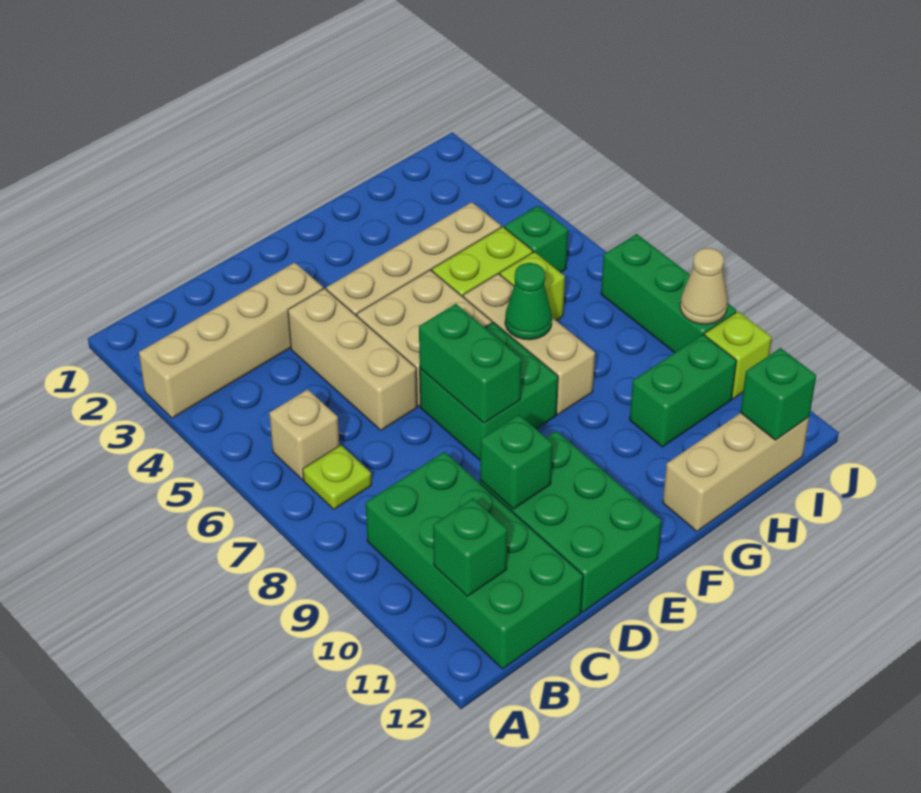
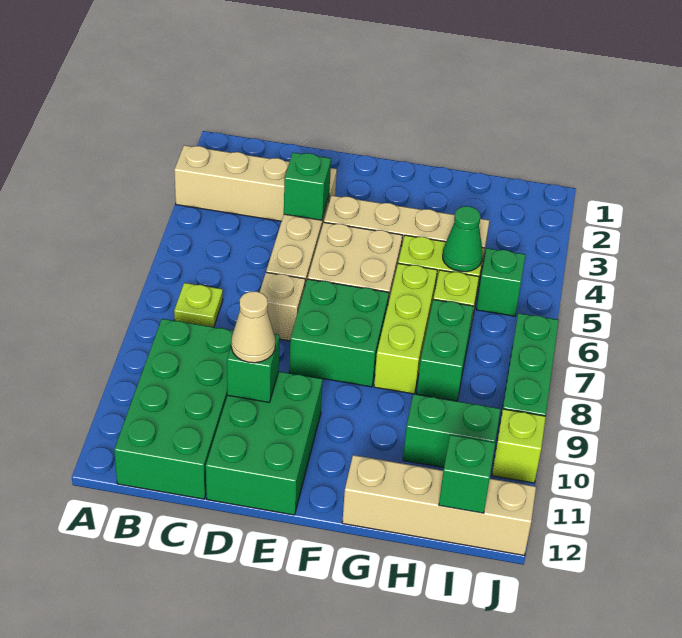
tan 1x1 brick [269,389,339,480] -> tan 1x1 brick moved to [260,272,305,341]
green 1x1 brick [433,499,507,596] -> green 1x1 brick moved to [284,152,331,220]
green 1x2 brick [419,304,522,423] -> green 1x2 brick moved to [417,299,473,401]
tan 1x3 brick [463,274,595,414] -> lime 1x3 brick [374,263,437,394]
green 1x1 cone [505,263,552,340] -> green 1x1 cone moved to [443,206,483,272]
tan 1x3 brick [663,413,809,531] -> tan 1x4 brick [342,455,536,555]
tan 1x1 cone [680,248,727,324] -> tan 1x1 cone moved to [231,291,275,363]

